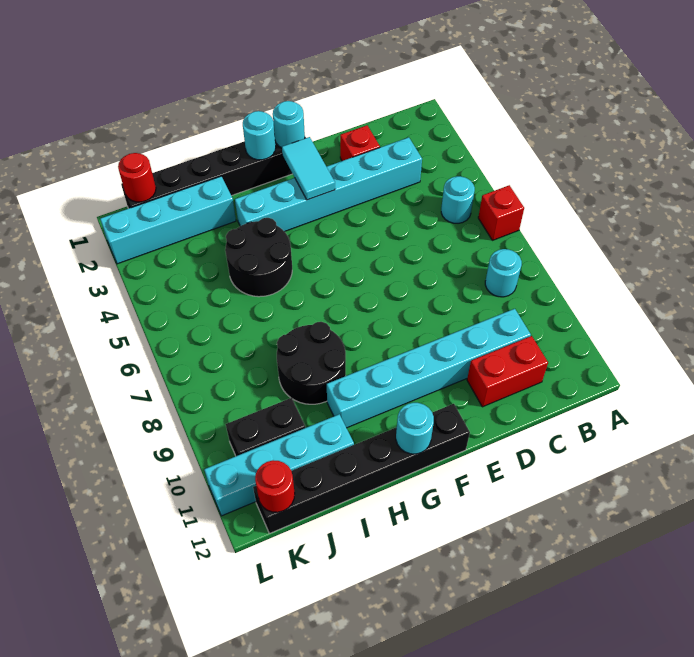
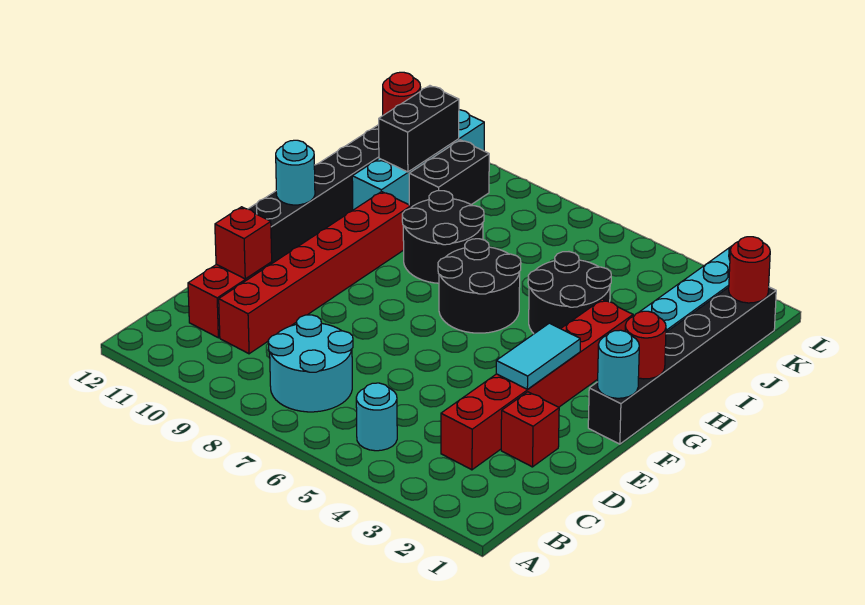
red 1x1 brick [478,185,524,240] -> red 1x1 brick moved to [215,207,272,279]
cyan 1x1 round brick [485,249,522,297] -> cyan 2x2 round brick [268,315,353,412]
cyan 1x6 brick [235,137,422,232] -> red 1x6 brick [441,299,633,470]
cyan 1x6 brick [327,309,531,428] -> red 1x6 brick [219,192,411,354]
cyan 1x2 tile [282,137,335,200] -> cyan 1x2 tile turned to [496,323,580,389]
cyan 1x1 round brick [243,111,276,160] -> red 1x1 round brick [625,311,666,379]
none -> black 2x2 round brick [438,239,521,333]
none -> black 1x2 brick [379,86,459,172]

